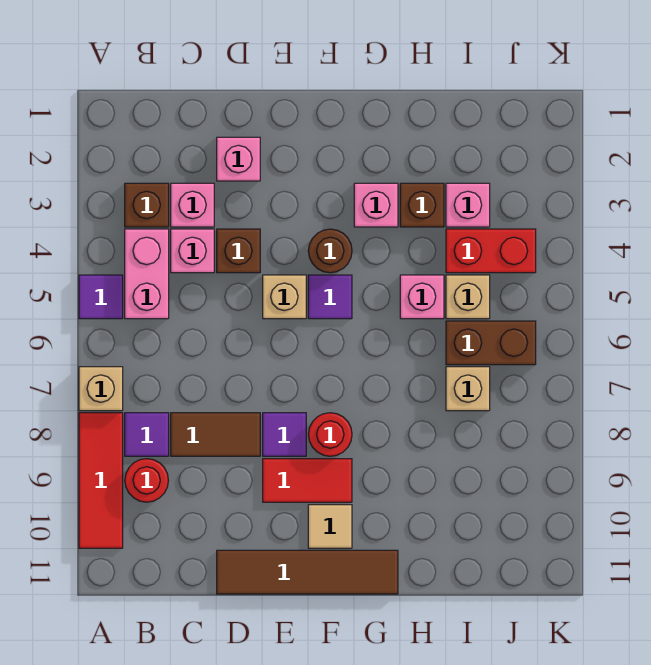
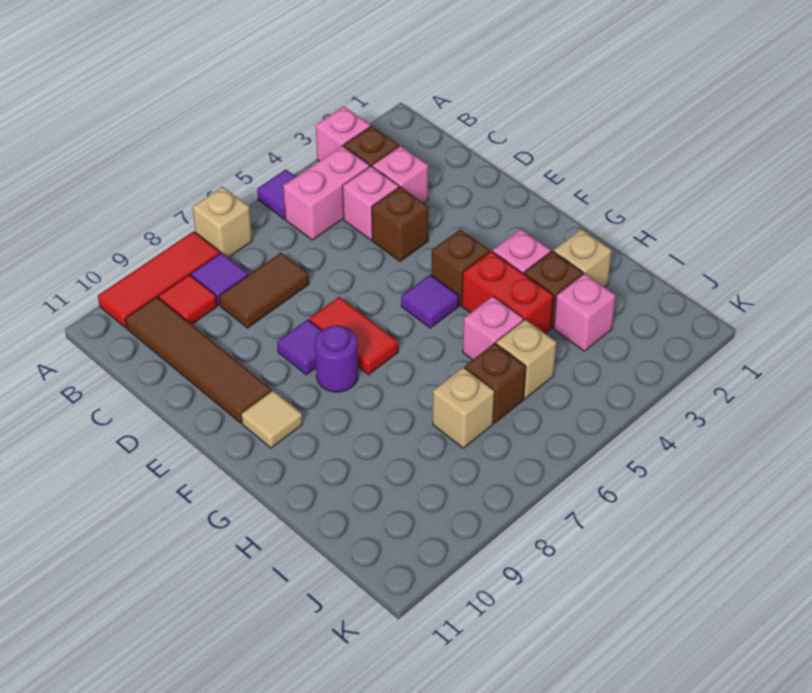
red 1x1 round brick [125,459,168,502] -> red 1x1 tile [159,274,217,325]
brown 1x2 tile [171,413,260,456] -> brown 1x2 tile turned to [219,253,309,328]
pink 1x1 brick [217,137,260,181] -> pink 1x1 brick moved to [316,106,370,161]
brown 1x4 tile [217,550,398,594] -> brown 1x4 tile moved to [125,297,272,423]
tan 1x1 brick [263,275,306,319] -> tan 1x1 brick moved to [554,229,612,287]
red 1x2 tile [263,459,352,502] -> red 1x2 tile moved to [309,297,398,375]
brown 1x1 round brick [308,229,352,273] -> brown 1x1 brick [432,229,490,305]
red 1x1 round brick [308,413,352,456] -> purple 1x1 round brick [315,326,358,392]
red 1x2 brick [446,229,536,273] -> red 1x2 brick moved to [462,251,553,334]
brown 1x2 brick [446,321,536,365] -> brown 1x1 brick [465,343,526,423]

